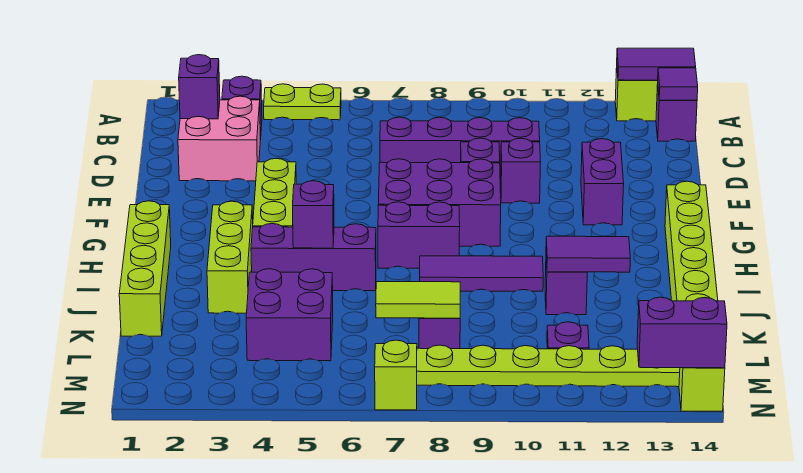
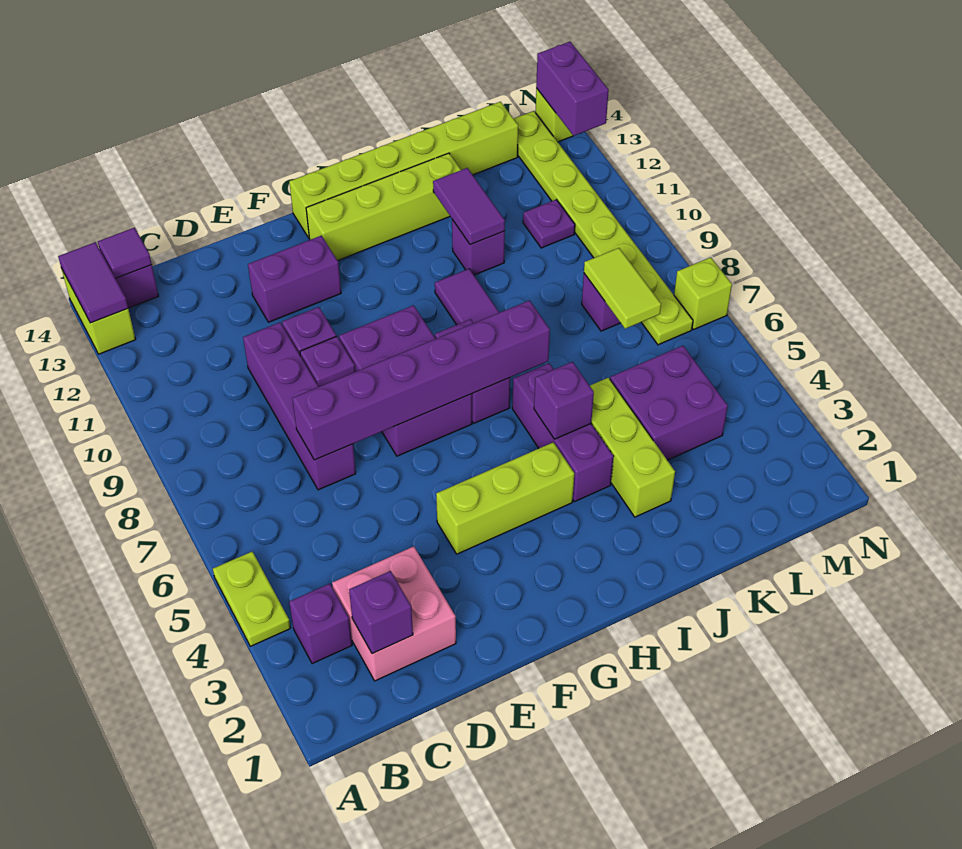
none -> purple 1x6 brick [292,301,550,460]
lime 1x4 brick [119,201,171,336] -> lime 1x4 brick moved to [306,153,461,261]
lime 1x3 brick [207,201,253,313] -> lime 1x3 brick turned to [590,378,675,517]

